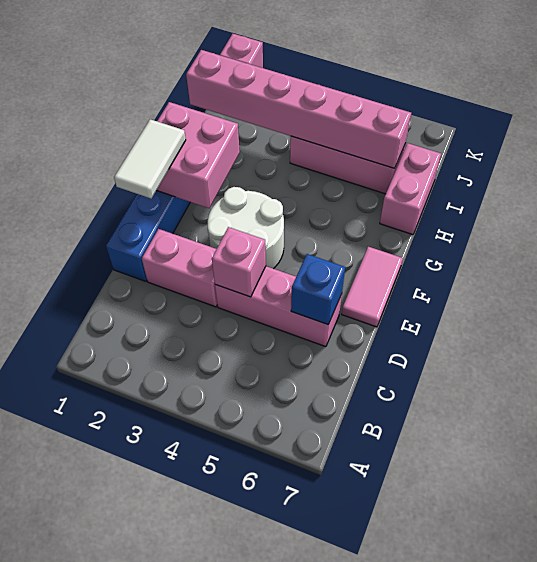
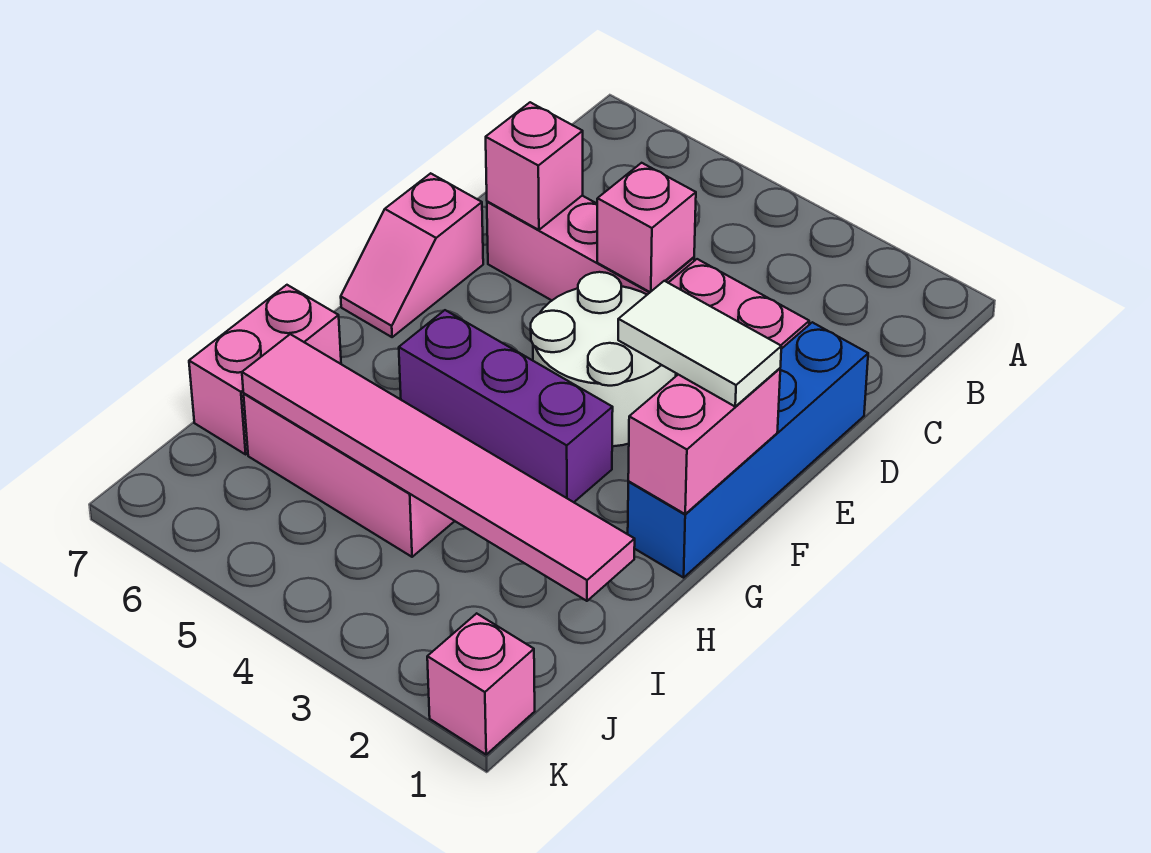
blue 1x1 brick [291,254,345,325] -> pink 1x1 brick [486,102,583,230]
white 1x2 tile [114,119,186,198] -> white 1x2 tile turned to [618,281,781,406]
pink 1x2 tile [342,247,403,327] -> pink 1x2 slope [341,173,483,337]
pink 2x2 brick [157,102,240,208] -> pink 1x2 brick [628,368,780,514]
none -> purple 1x3 brick [399,310,613,502]
pink 1x6 brick [186,50,411,168] -> pink 1x6 tile [242,334,635,601]

